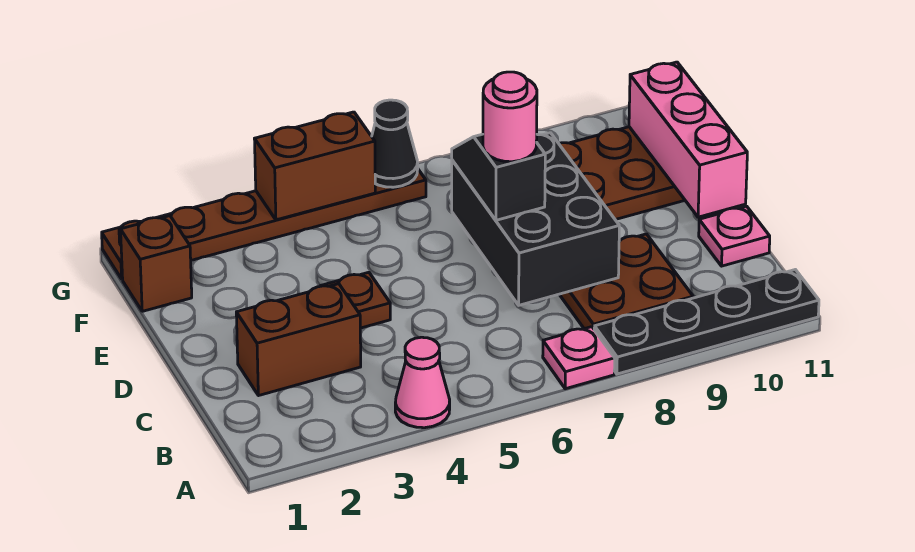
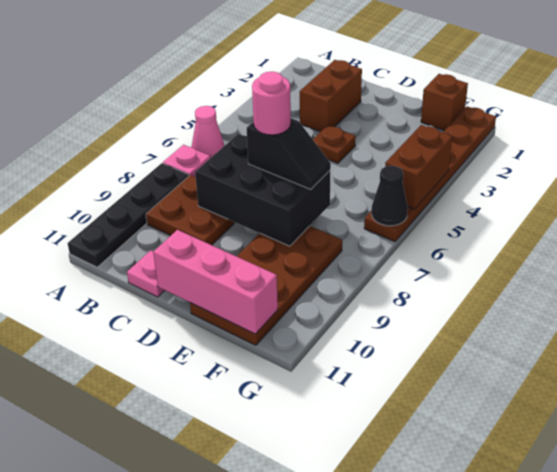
pink 1x1 cone [395,337,450,428] -> pink 1x1 cone moved to [192,106,224,158]

